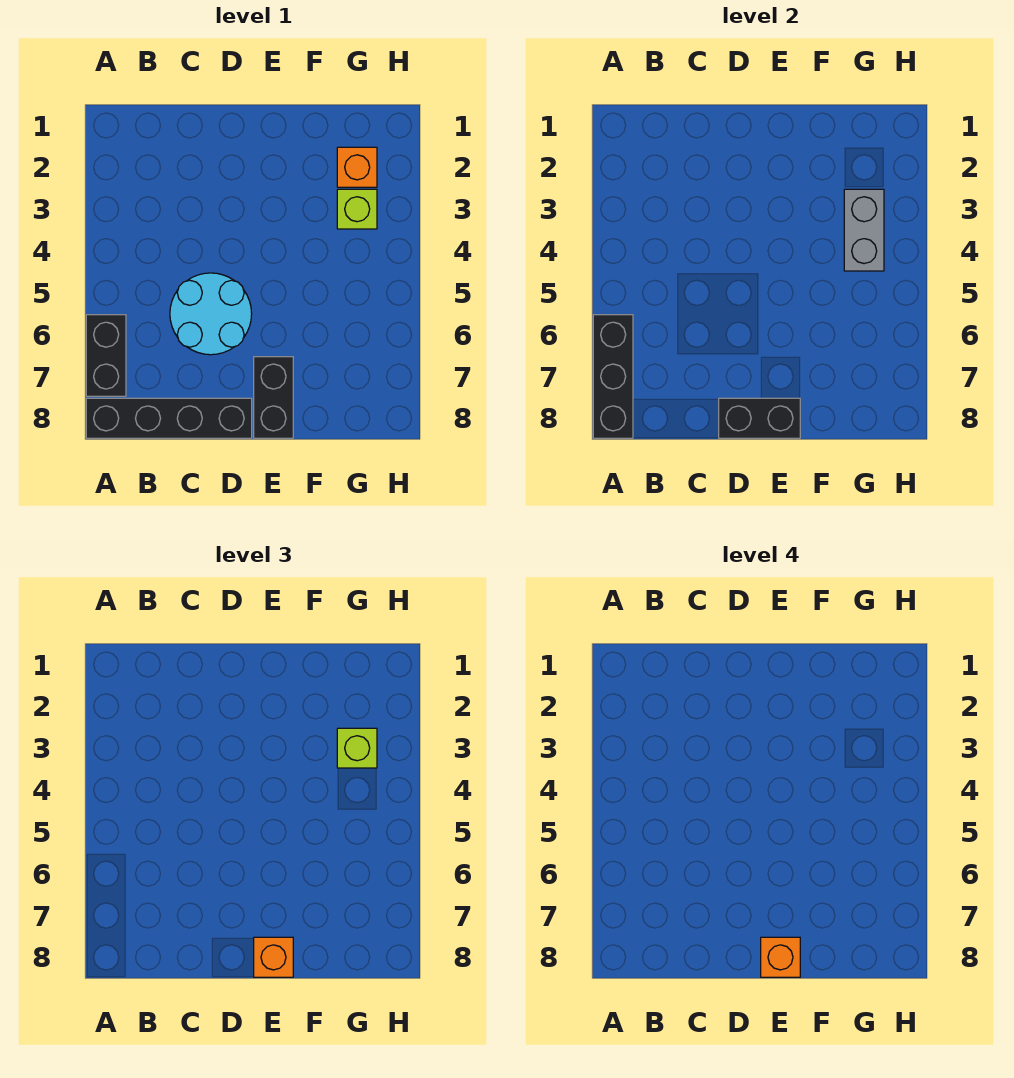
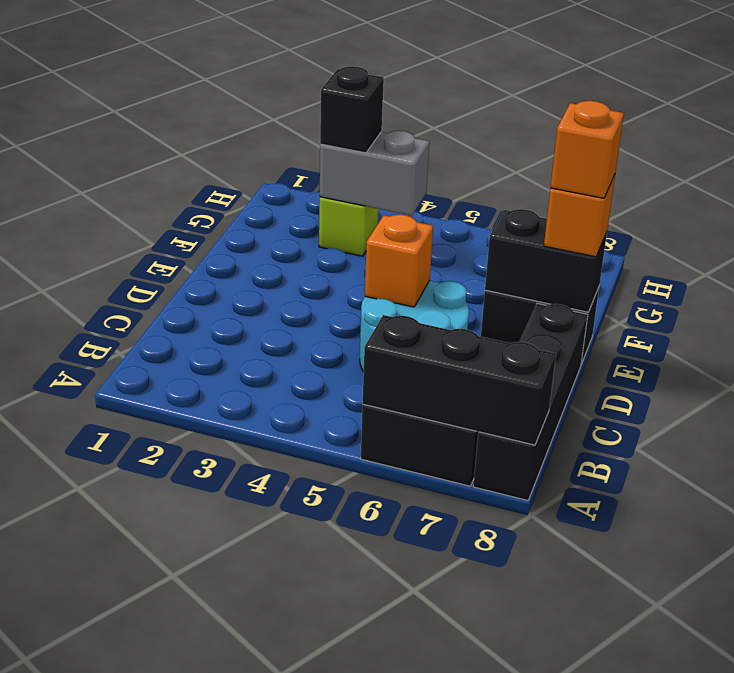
black 1x2 brick [719,398,800,438] -> black 1x2 brick turned to [485,209,607,312]
orange 1x1 brick [337,147,377,187] -> orange 1x1 brick moved to [365,215,433,307]
lime 1x1 brick [337,728,377,768] -> black 1x1 brick [320,66,384,153]

